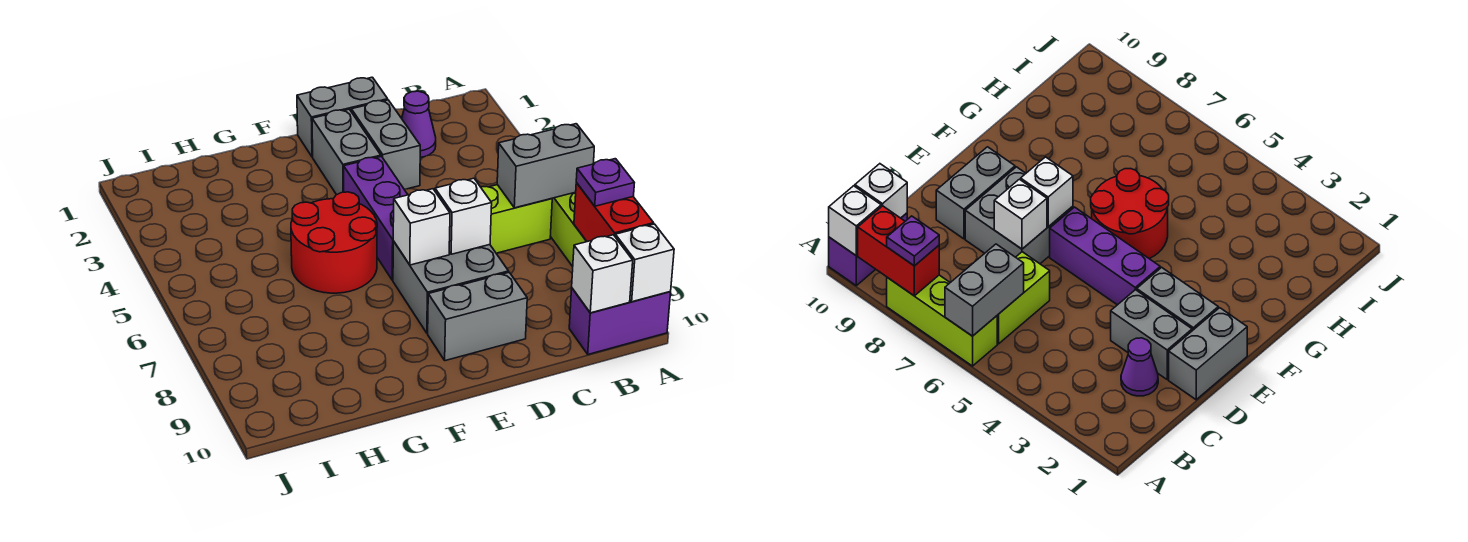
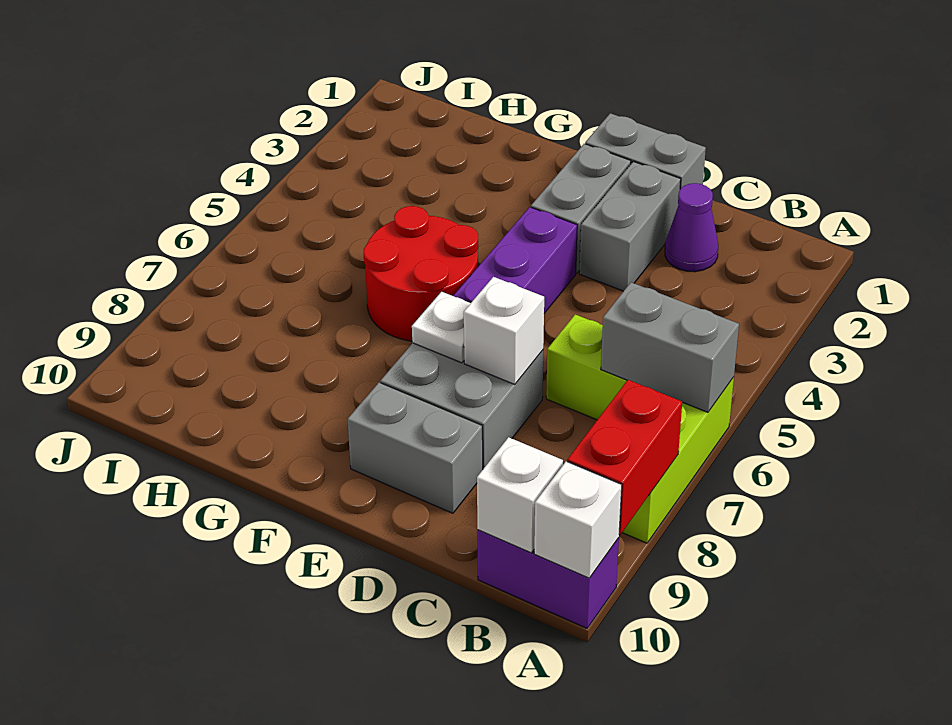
purple 1x1 plate [576,159,634,206] -> none
white 1x1 brick [393,189,450,265] -> white 1x1 plate [412,292,471,363]

